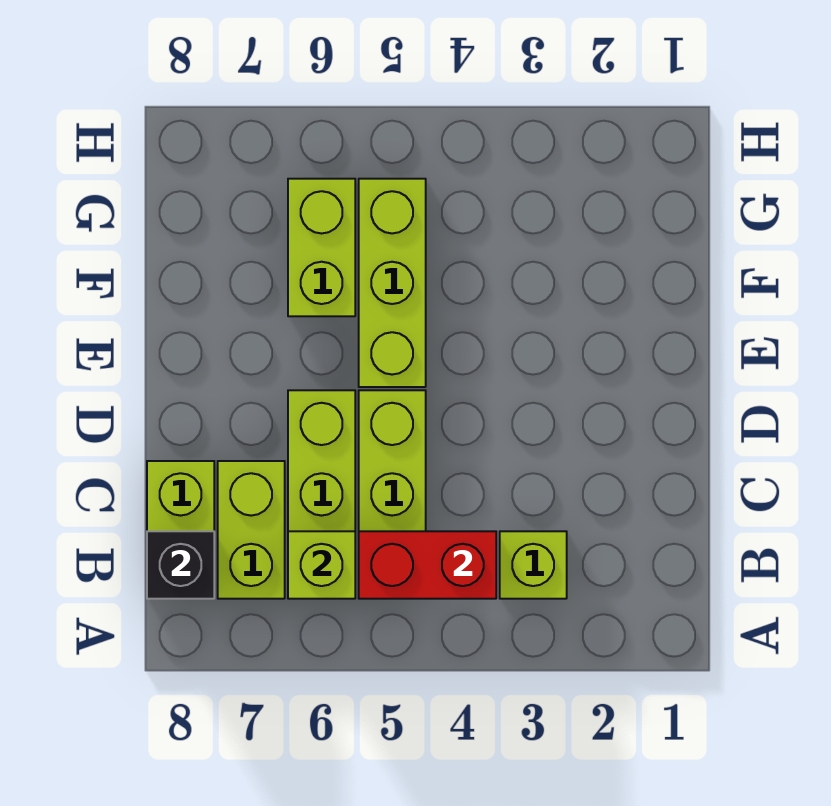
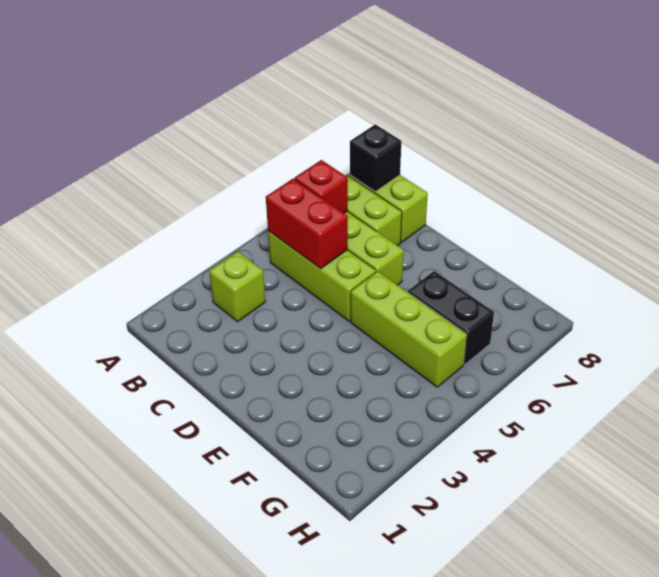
red 1x2 brick [359,531,496,599] -> red 1x2 brick turned to [266,179,348,269]
lime 1x1 brick [288,531,355,599] -> red 1x1 brick [295,160,348,213]
lime 1x2 brick [288,179,355,316] -> black 1x2 brick [408,271,494,365]

